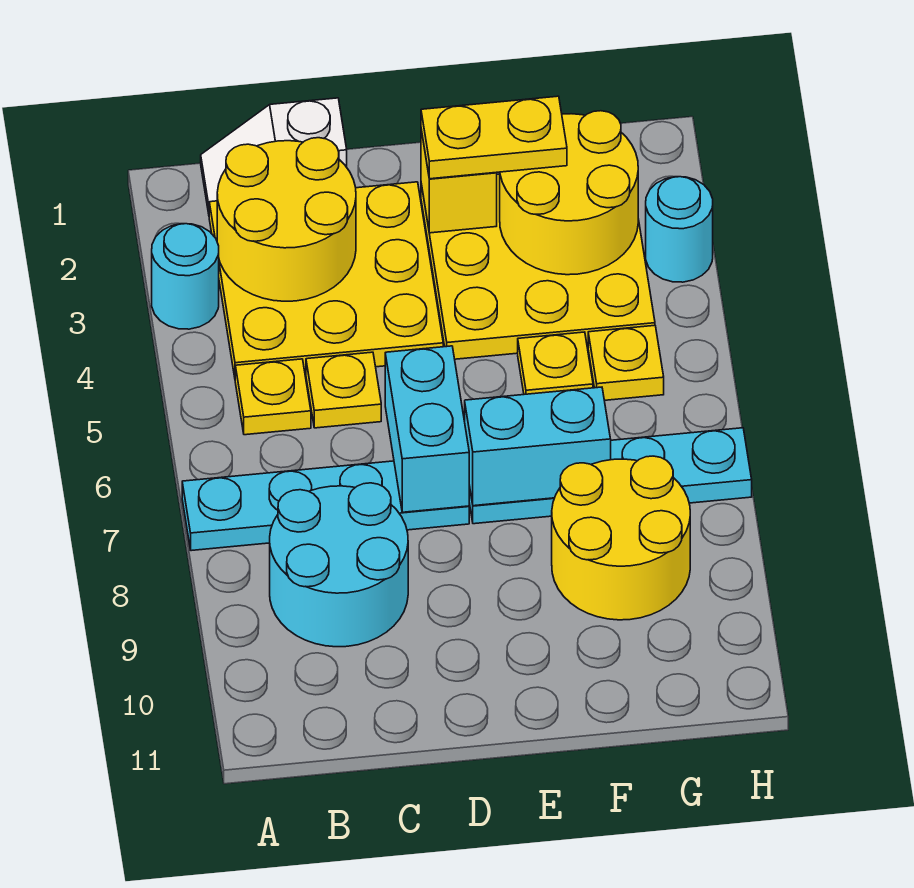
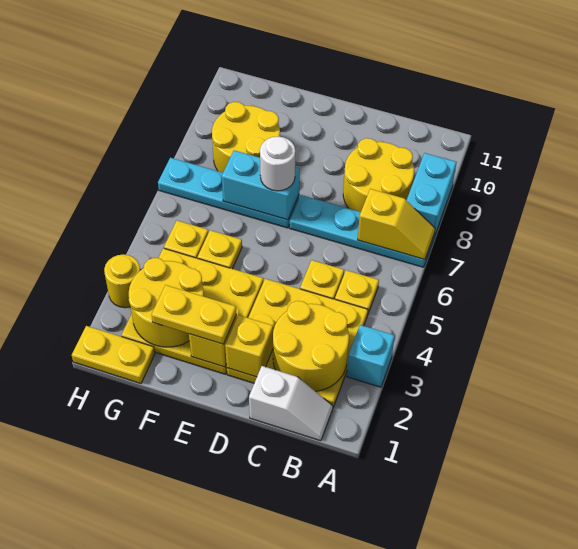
cyan 1x1 round brick [152,224,219,329] -> cyan 1x1 brick [347,325,395,387]
none -> yellow 1x2 slope [358,189,435,260]
cyan 2x2 round brick [270,483,408,647] -> yellow 2x2 round brick [343,138,414,212]
none -> yellow 1x1 brick [225,315,273,377]
cyan 1x2 brick [385,346,469,512] -> cyan 1x2 brick moved to [406,153,457,237]
none -> white 1x1 round brick [260,137,295,191]
none -> yellow 1x2 plate [72,326,155,383]
cyan 1x1 round brick [646,177,713,282] -> yellow 1x1 round brick [104,254,140,308]

